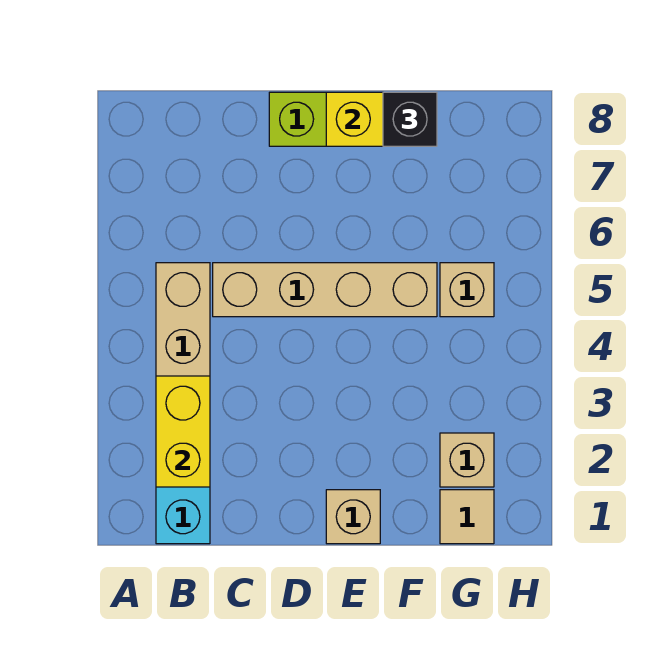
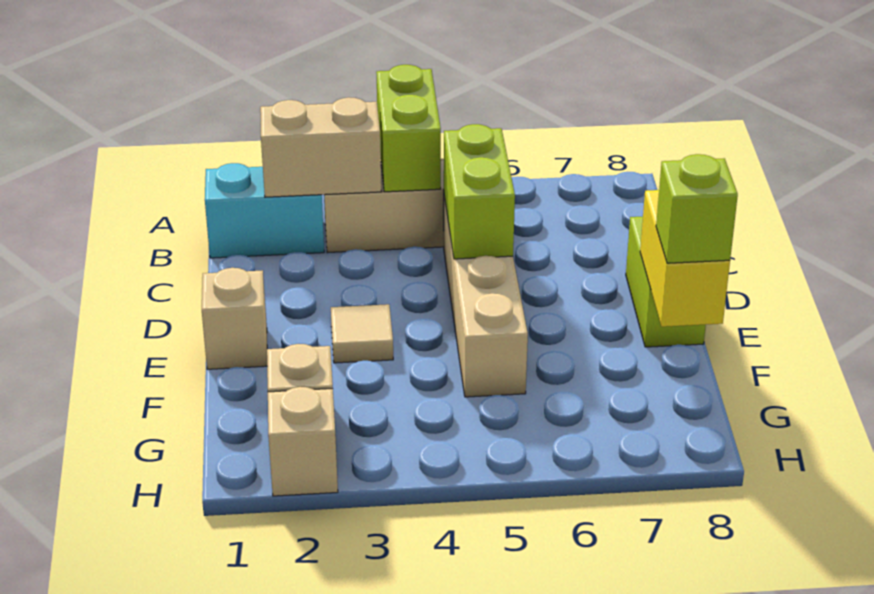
none -> lime 1x2 brick [376,65,441,192]
yellow 1x2 brick [156,376,210,487] -> tan 1x2 brick [260,97,381,197]
none -> lime 1x2 brick [444,124,515,259]
black 1x1 brick [383,92,437,146] -> lime 1x1 brick [656,154,738,263]
tan 1x1 tile [440,490,494,544] -> tan 1x1 tile moved to [331,304,393,363]
tan 1x1 brick [440,263,494,317] -> tan 1x1 brick moved to [268,387,338,496]

